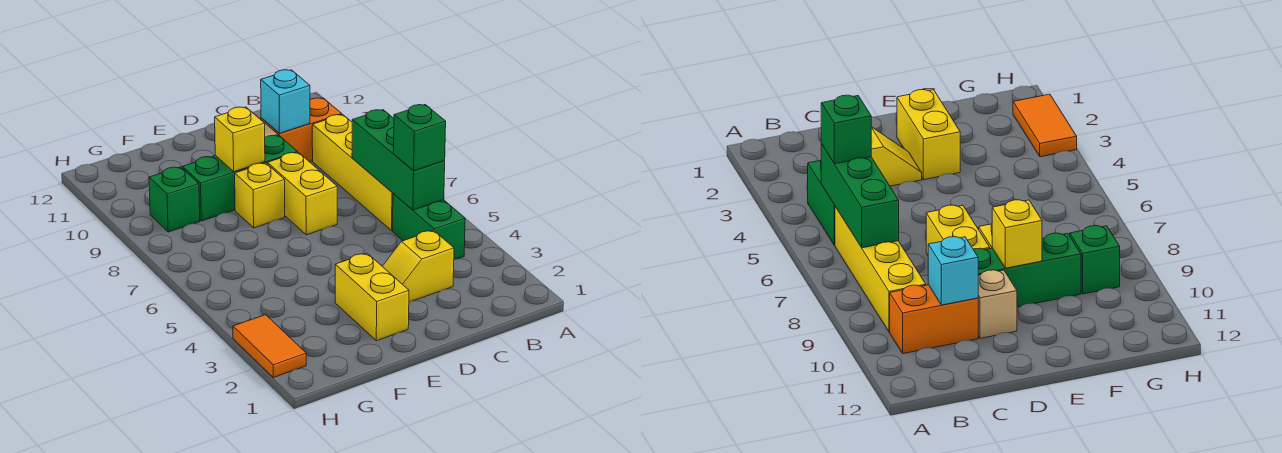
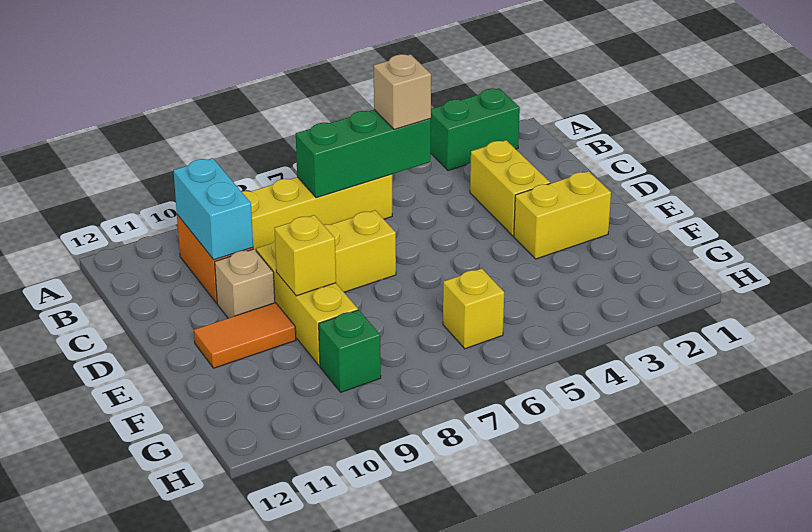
green 1x2 brick [393,194,465,260] -> green 1x2 brick moved to [431,88,520,171]
green 1x1 brick [394,105,446,171] -> tan 1x1 brick [374,54,431,129]
yellow 1x2 slope [382,230,454,302] -> yellow 1x2 brick [470,140,550,236]
cyan 1x1 brick [261,70,310,133] -> cyan 1x2 brick [173,158,253,260]
green 1x3 brick [182,135,297,221] -> yellow 1x3 brick [256,241,358,366]
yellow 1x1 brick [235,163,285,228] -> yellow 1x1 brick moved to [443,268,504,349]
orange 1x2 tile [233,315,306,378] -> orange 1x2 tile moved to [194,303,296,368]

